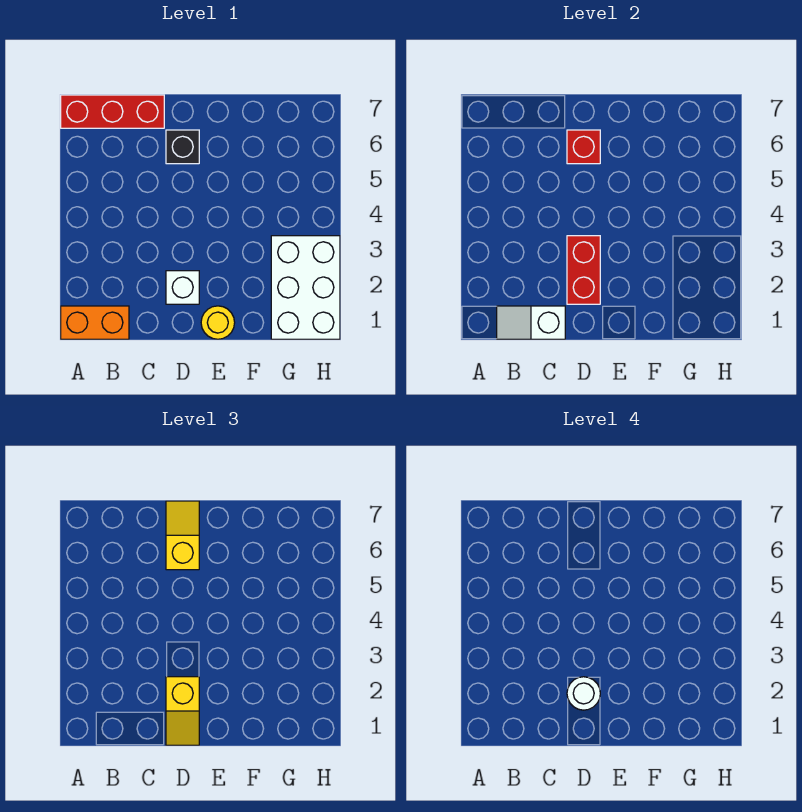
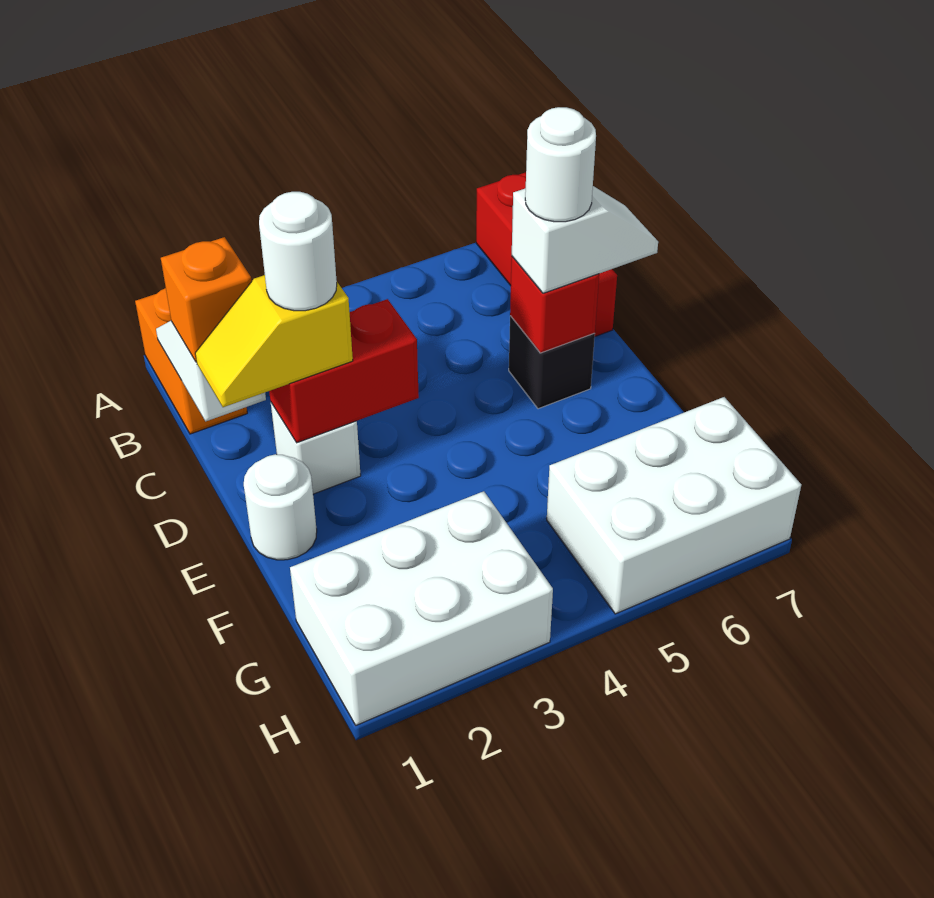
none -> orange 1x1 brick [161,237,252,362]
yellow 1x2 slope [166,501,199,570] -> white 1x2 slope [512,186,658,293]
none -> white 1x1 round brick [525,107,596,222]
yellow 1x1 round brick [201,306,235,339] -> white 1x1 round brick [244,454,317,560]
none -> white 2x3 brick [547,397,801,614]

